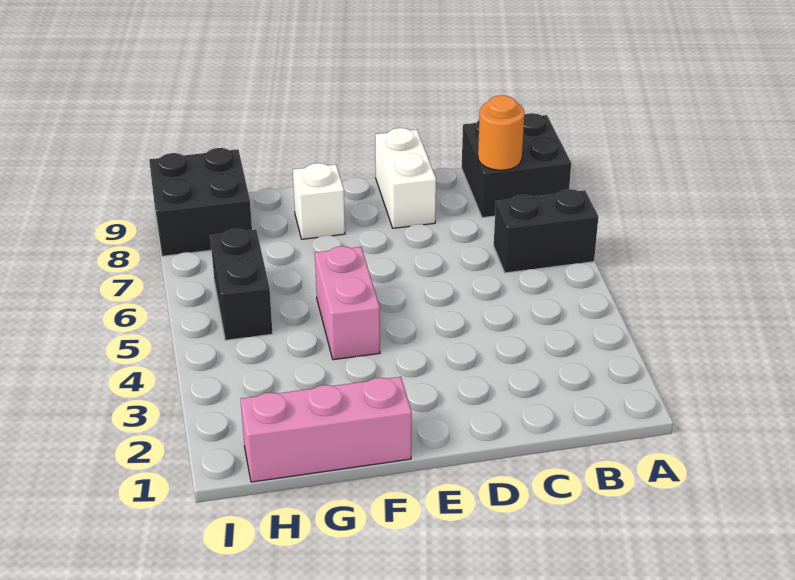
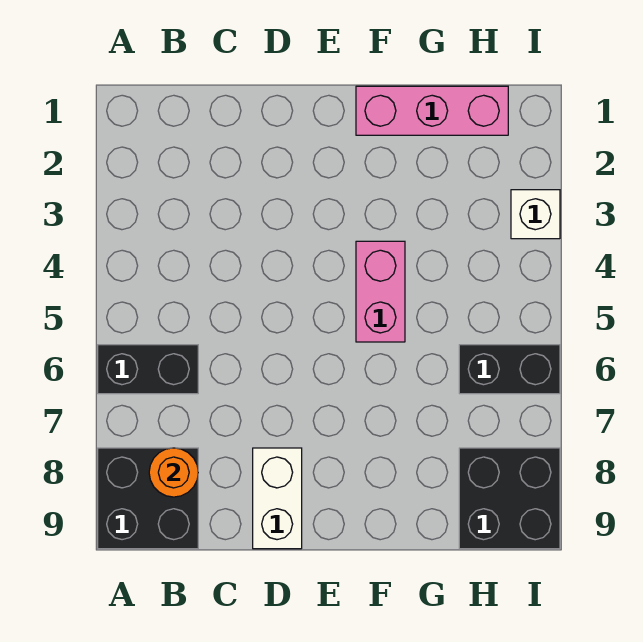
white 1x1 brick [293,163,345,239] -> white 1x1 brick moved to [511,190,560,239]
black 1x2 brick [210,229,273,340] -> black 1x2 brick turned to [459,345,560,394]

